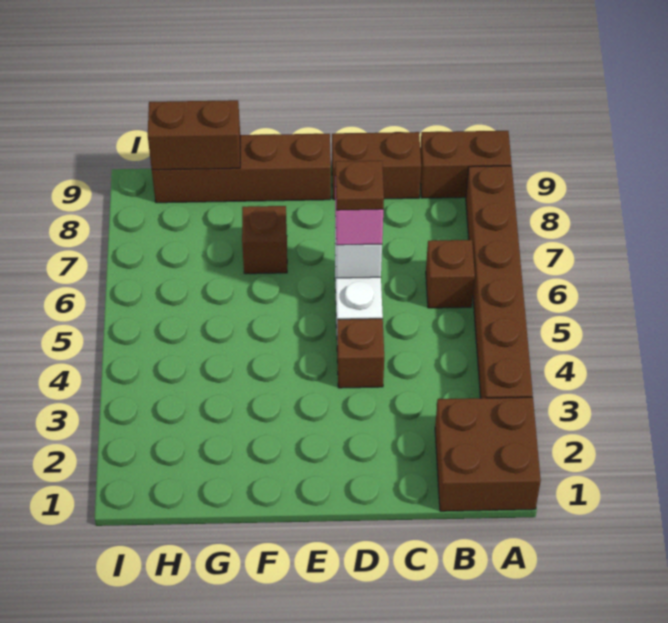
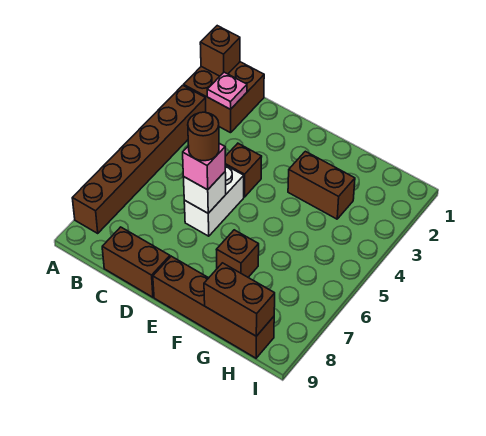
brown 1x2 brick [420,131,512,198] -> brown 1x2 brick moved to [288,151,355,219]
none -> pink 1x1 plate [207,72,247,109]
brown 1x1 brick [426,240,475,308] -> brown 1x1 brick moved to [200,26,240,76]
brown 1x1 plate [335,161,384,210] -> brown 1x1 round brick [188,112,219,161]

